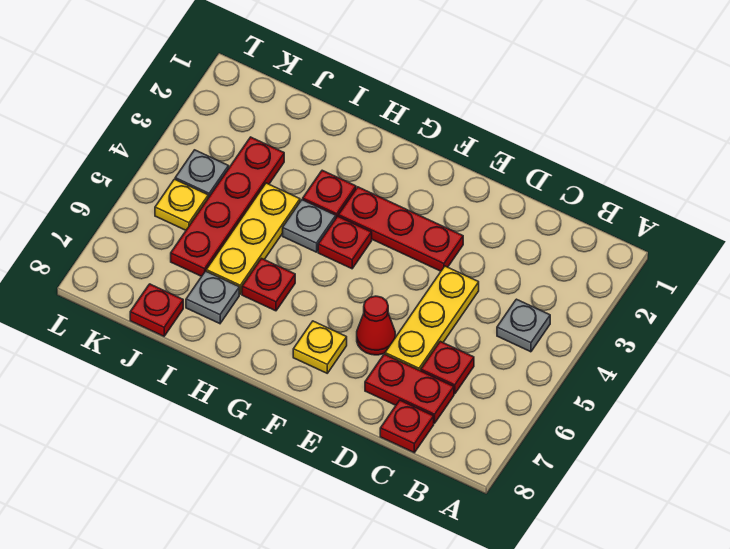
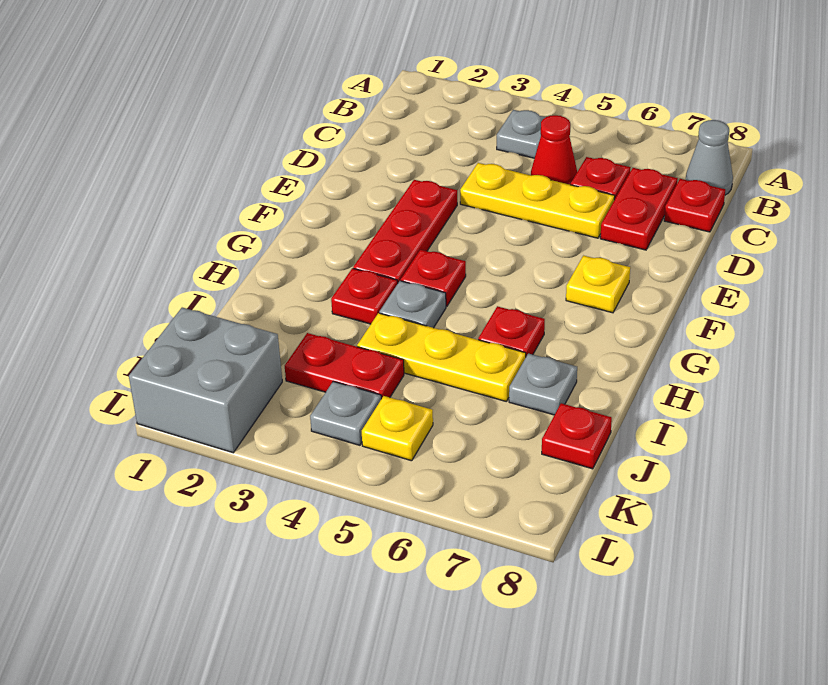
none -> grey 1x1 cone [686,120,733,195]
red 1x1 cone [357,296,395,355] -> red 1x1 cone moved to [531,115,577,185]
red 1x4 plate [171,137,284,276] -> red 1x2 plate [285,333,404,399]
none -> grey 2x2 brick [129,308,282,453]

